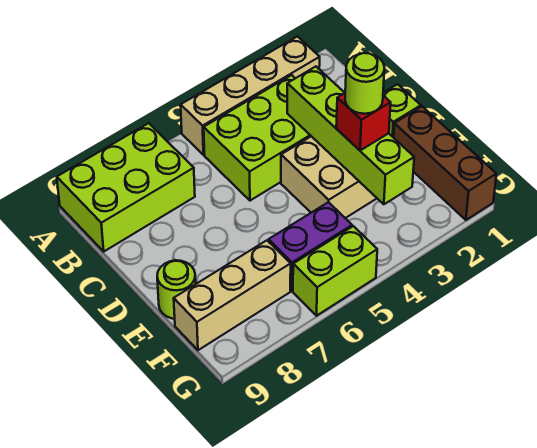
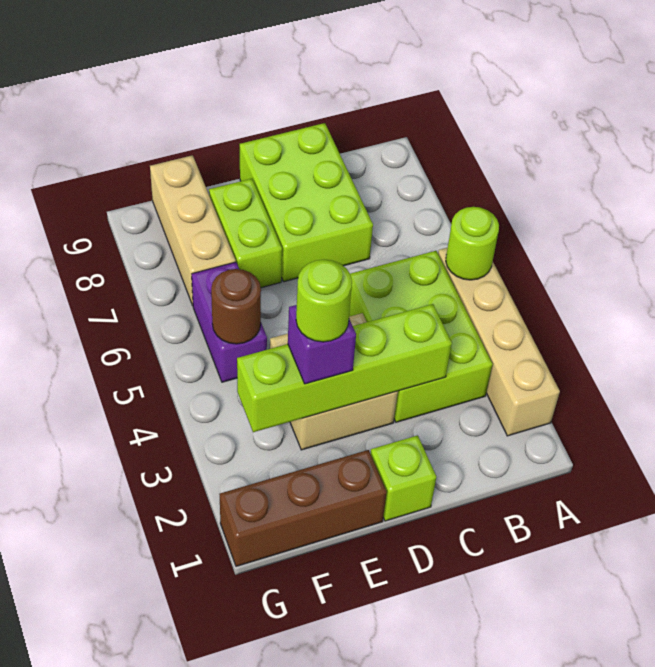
lime 2x3 brick [57,123,195,251] -> lime 2x3 brick moved to [240,123,373,282]
red 1x1 brick [336,93,391,150] -> purple 1x1 brick [288,305,356,384]
lime 1x1 round brick [157,260,196,319] -> lime 1x1 round brick moved to [446,207,499,280]
none -> brown 1x1 round brick [211,269,261,344]
lime 1x2 brick [293,226,377,316] -> lime 1x2 brick moved to [209,179,282,288]

